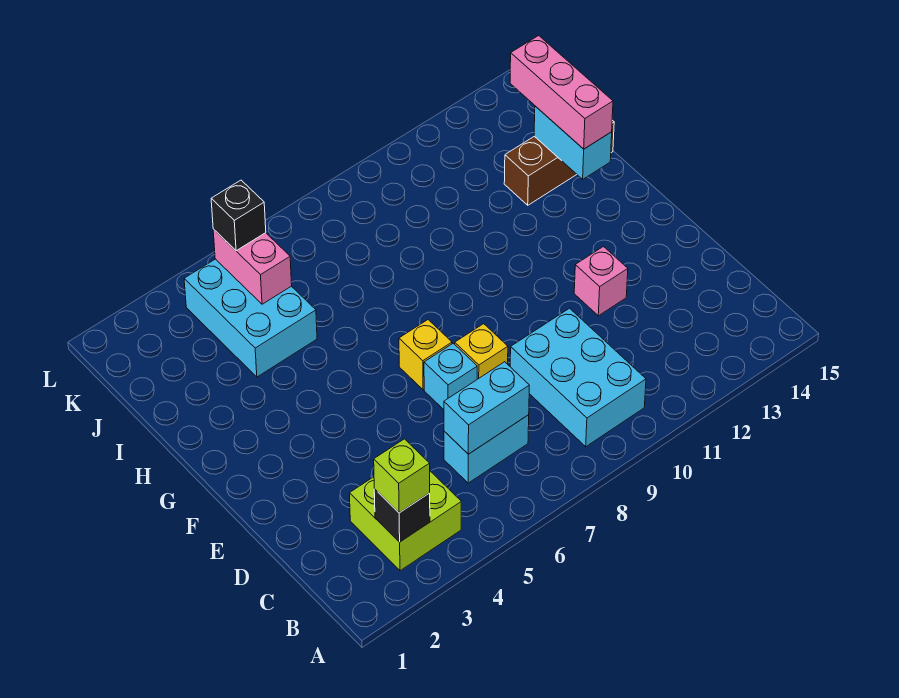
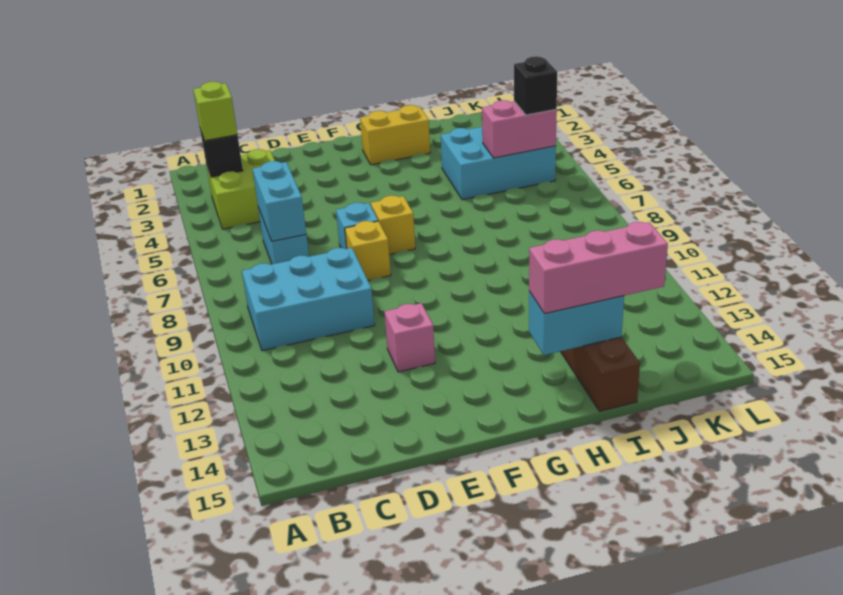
none -> yellow 1x2 brick [360,105,430,165]

